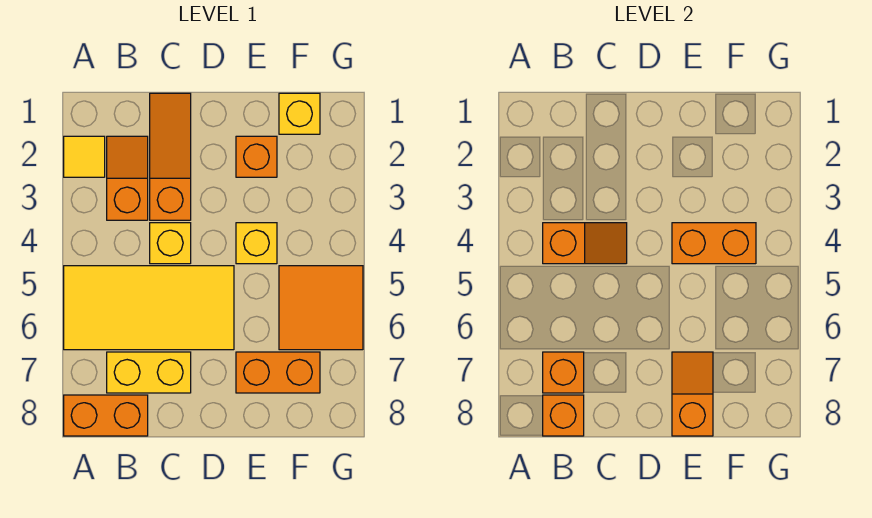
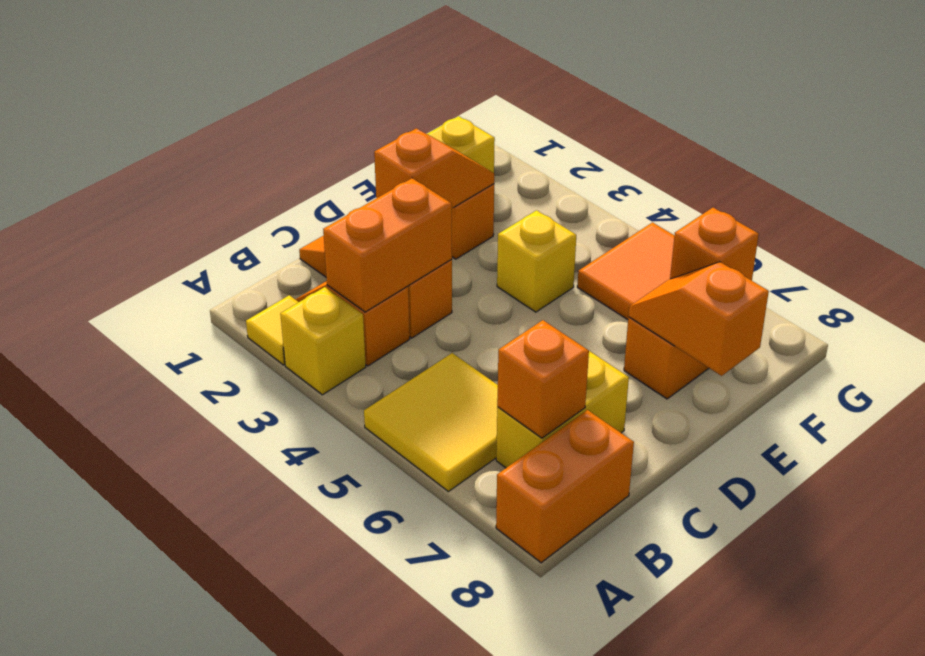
yellow 2x4 tile [64,266,234,350] -> yellow 2x2 tile [364,353,498,491]
orange 1x2 slope [543,223,627,264] -> orange 1x2 slope moved to [374,128,494,208]
orange 1x1 brick [543,395,584,436] -> orange 1x1 brick moved to [670,208,759,281]
yellow 1x1 brick [150,223,191,264] -> yellow 1x1 brick moved to [280,287,366,395]
orange 1x2 brick [672,223,756,264] -> orange 1x2 brick moved to [323,178,452,312]

